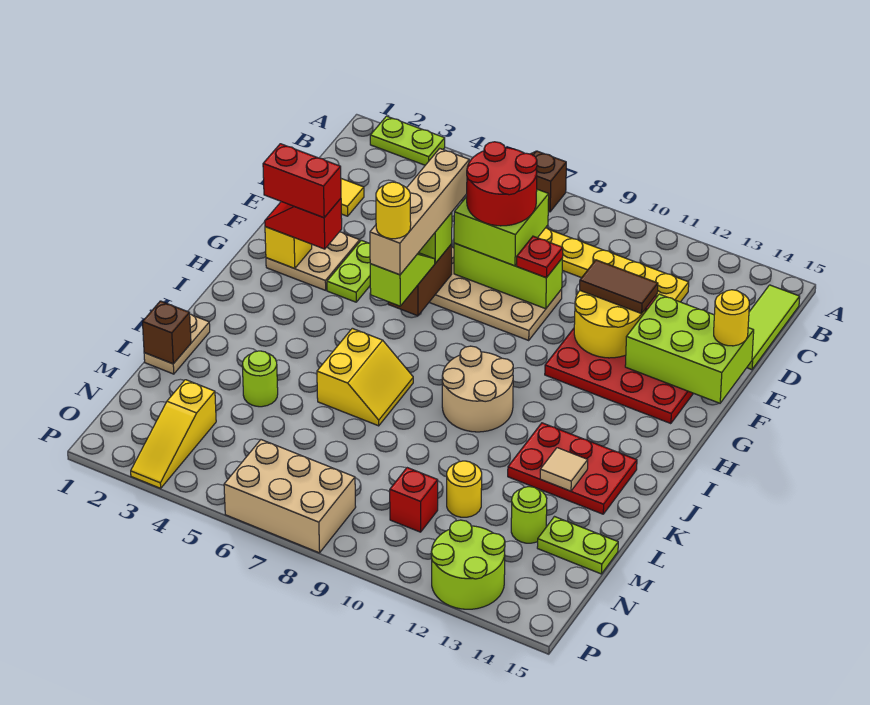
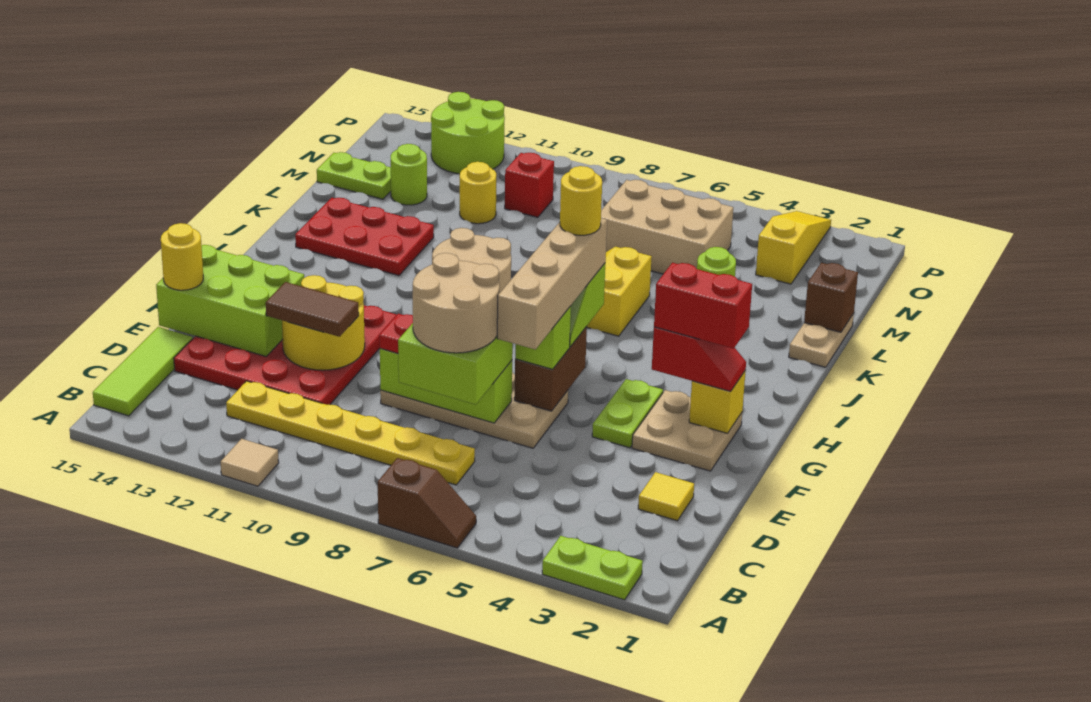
red 2x2 round brick [467,142,537,226] -> tan 2x2 round brick [413,253,500,353]
tan 1x1 tile [540,448,588,491] -> tan 1x1 tile moved to [221,439,279,486]
tan 2x3 brick [224,440,356,553] -> tan 2x3 brick moved to [601,180,733,274]

